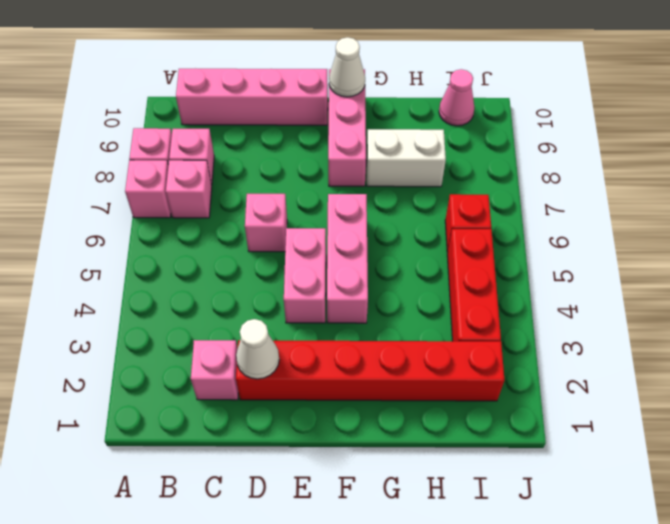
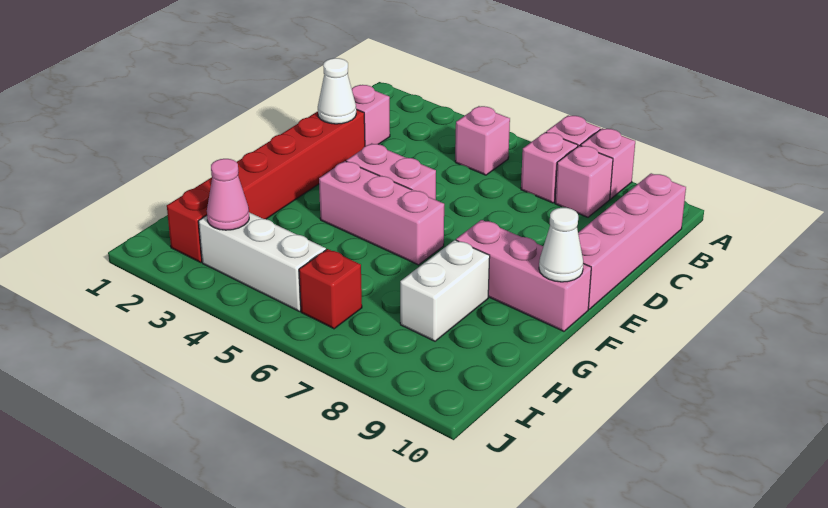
pink 1x1 brick [245,194,287,252] -> pink 1x1 brick moved to [455,106,510,175]
red 1x3 brick [447,229,501,341] -> white 1x3 brick [199,212,326,311]
pink 1x1 cone [439,69,474,126] -> pink 1x1 cone moved to [207,159,249,230]

